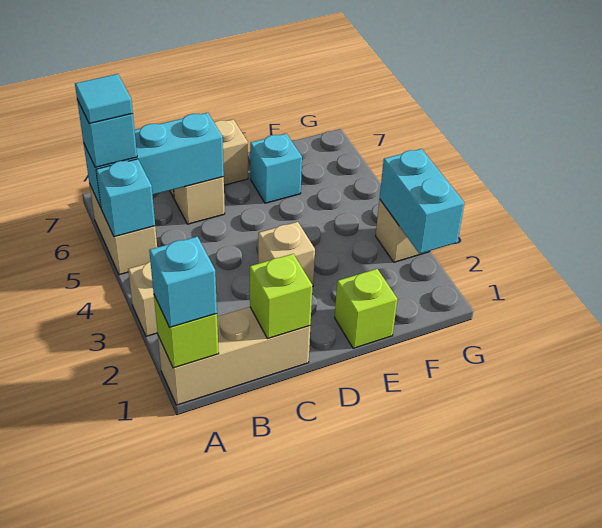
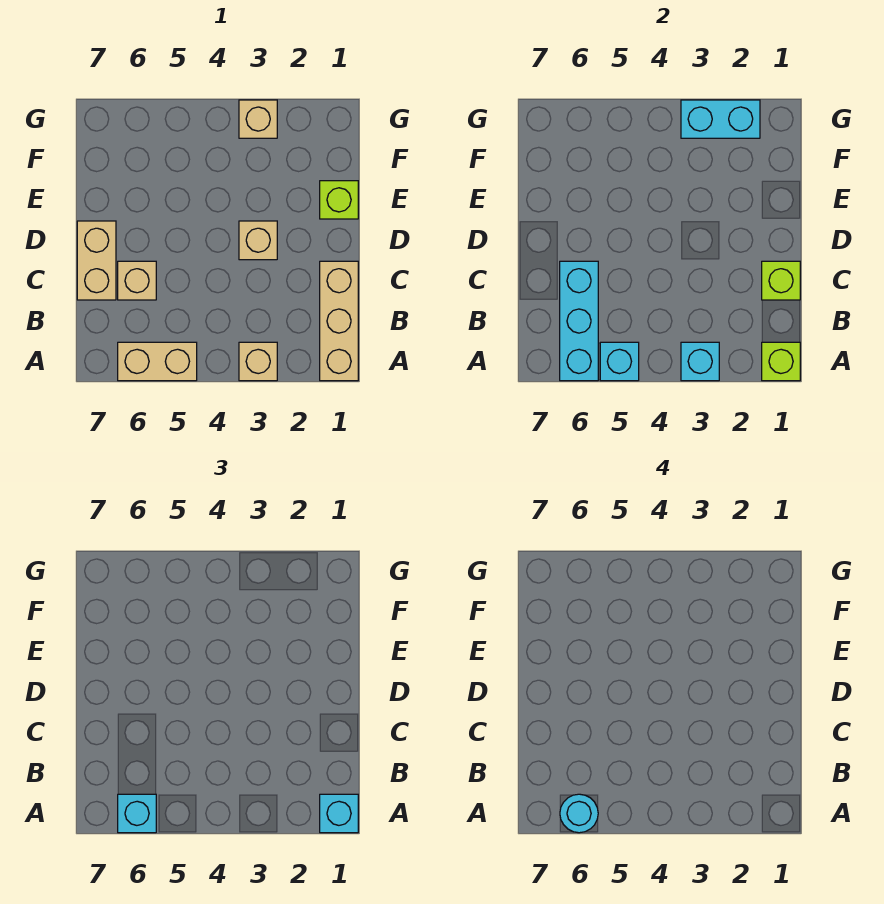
cyan 1x1 tile [75,74,133,124] -> cyan 1x1 round brick [560,794,598,833]
cyan 1x1 brick [250,134,302,203] -> cyan 1x1 brick moved to [681,342,719,381]

